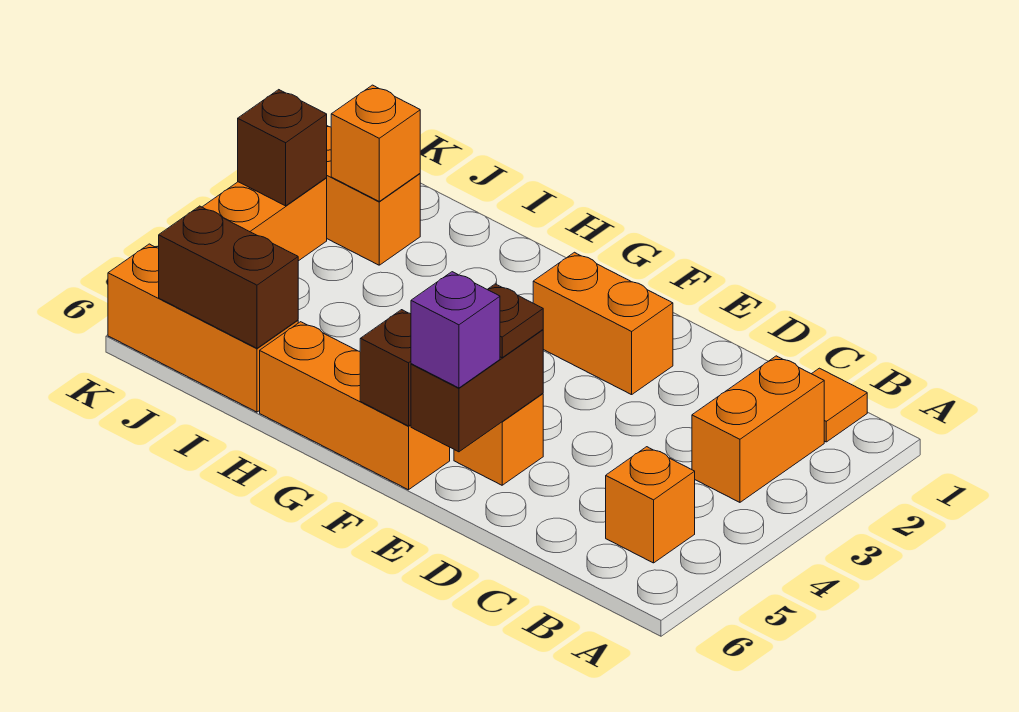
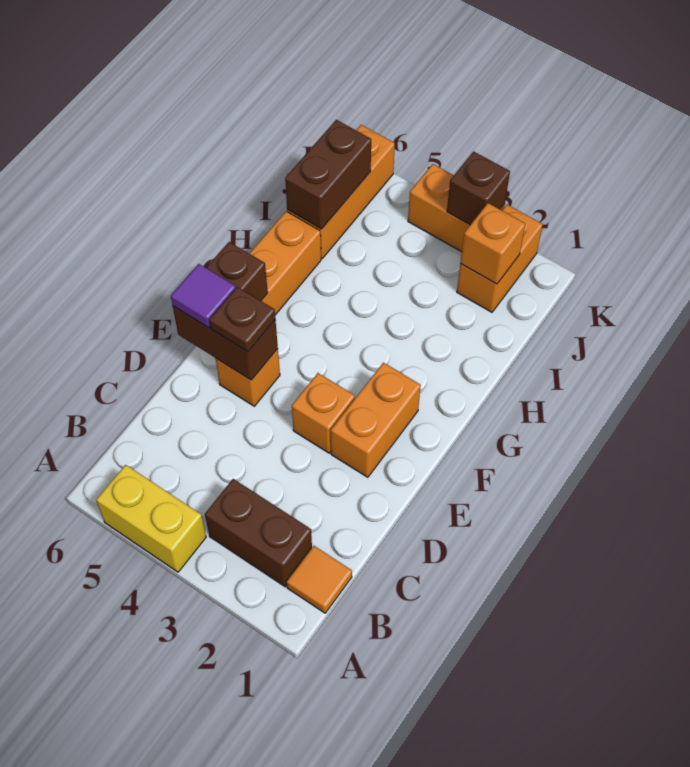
none -> yellow 1x2 brick [96,465,206,572]
orange 1x2 brick [692,356,824,502] -> brown 1x2 brick [205,479,312,587]
orange 1x1 brick [606,447,695,563] -> orange 1x1 brick moved to [292,373,355,453]
purple 1x1 brick [411,272,500,388] -> purple 1x1 tile [171,264,236,328]

